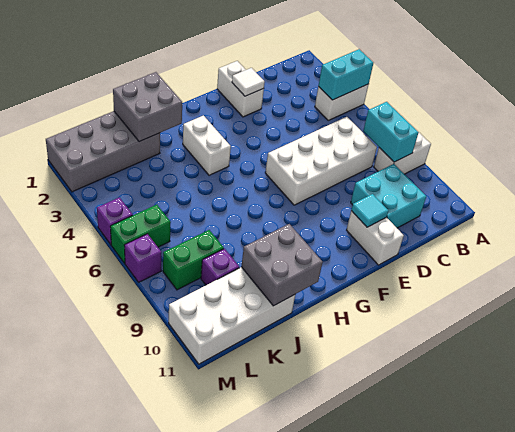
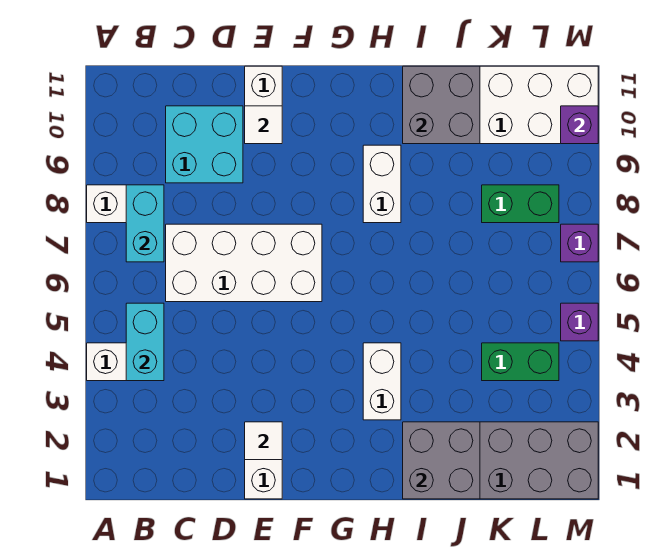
cyan 1x2 brick [318,49,373,100] -> cyan 1x2 brick turned to [126,303,164,381]
cyan 1x1 tile [351,194,389,227] -> white 1x1 tile [245,106,282,144]
none -> white 1x2 brick [363,145,401,223]
purple 1x1 brick [201,249,239,285] -> purple 1x1 brick moved to [561,106,598,144]
green 1x2 brick [110,205,171,263] -> green 1x2 brick moved to [482,343,559,381]

